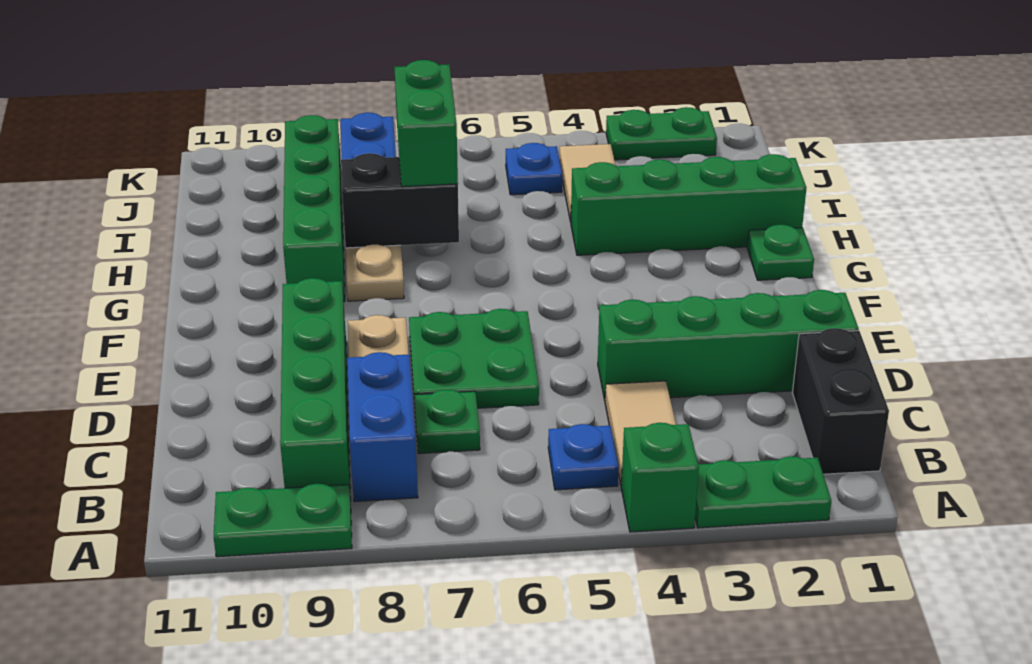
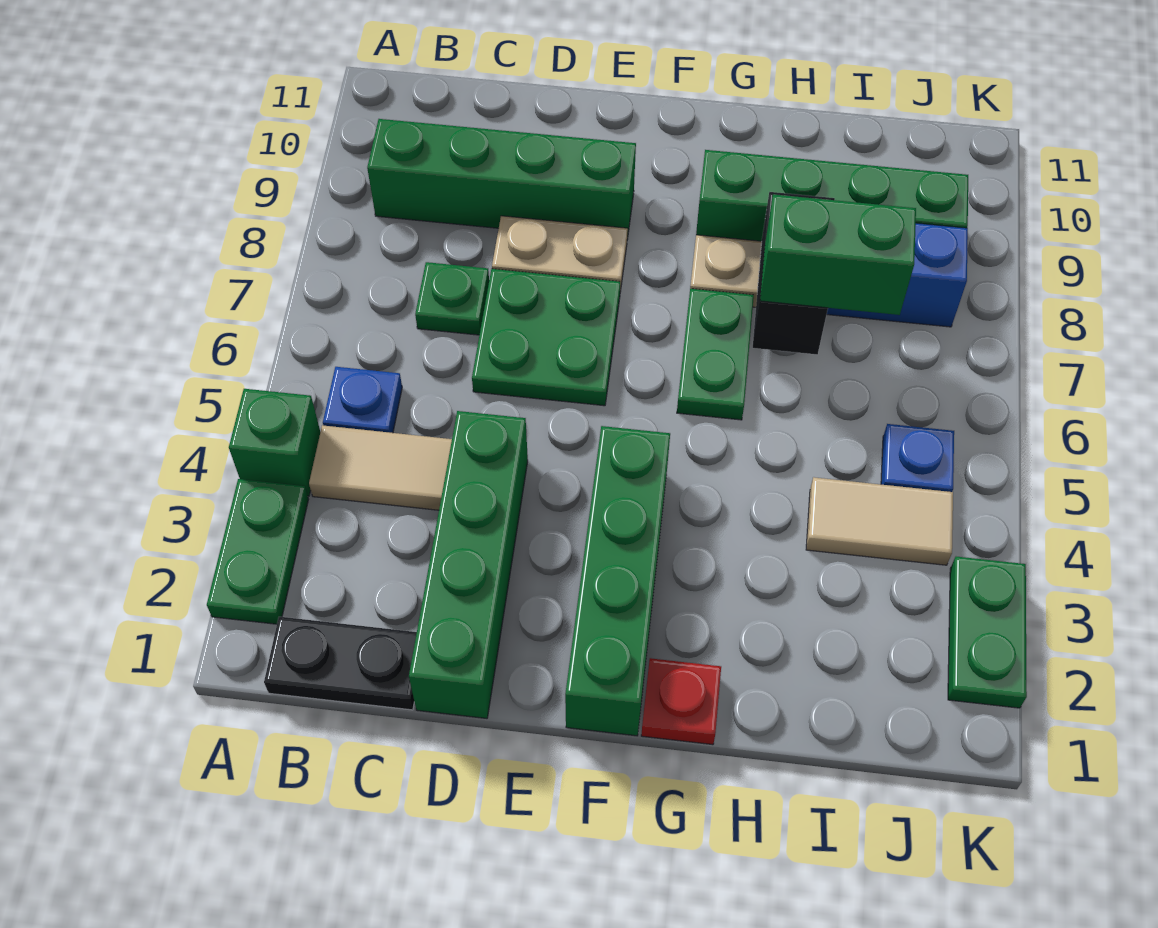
green 1x2 plate [214,484,352,557] -> green 1x2 plate moved to [677,289,754,420]
black 1x2 brick [793,328,889,474] -> black 1x2 plate [264,617,417,710]
blue 1x2 brick [347,352,418,502] -> none
green 1x1 plate [747,225,814,280] -> red 1x1 plate [641,658,721,745]
green 1x4 brick [571,154,806,255] -> green 1x4 brick moved to [565,426,670,736]

